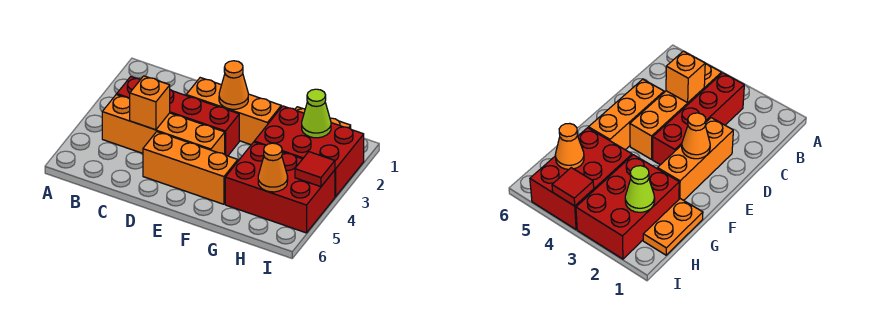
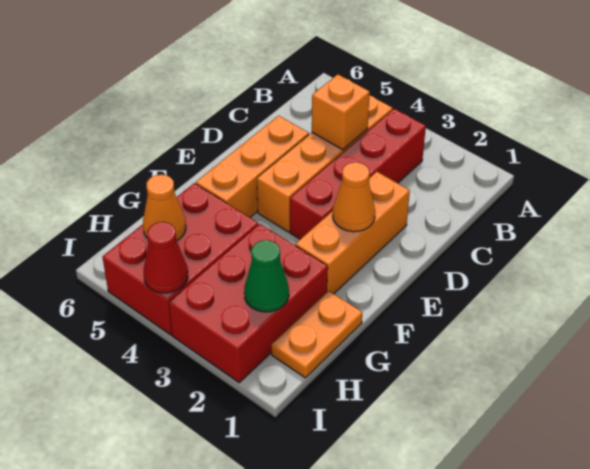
lime 1x1 cone [302,89,331,138] -> green 1x1 cone [244,240,289,312]
red 1x1 tile [295,152,335,187] -> red 1x1 cone [144,222,188,293]

